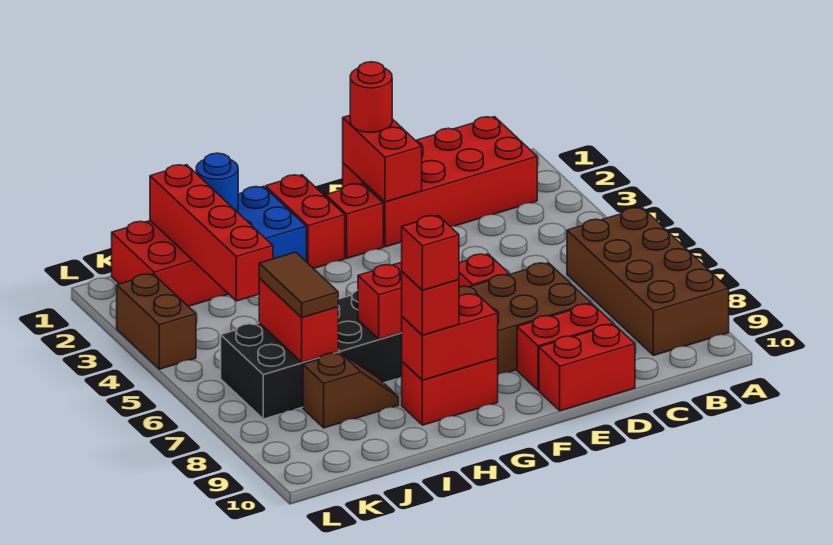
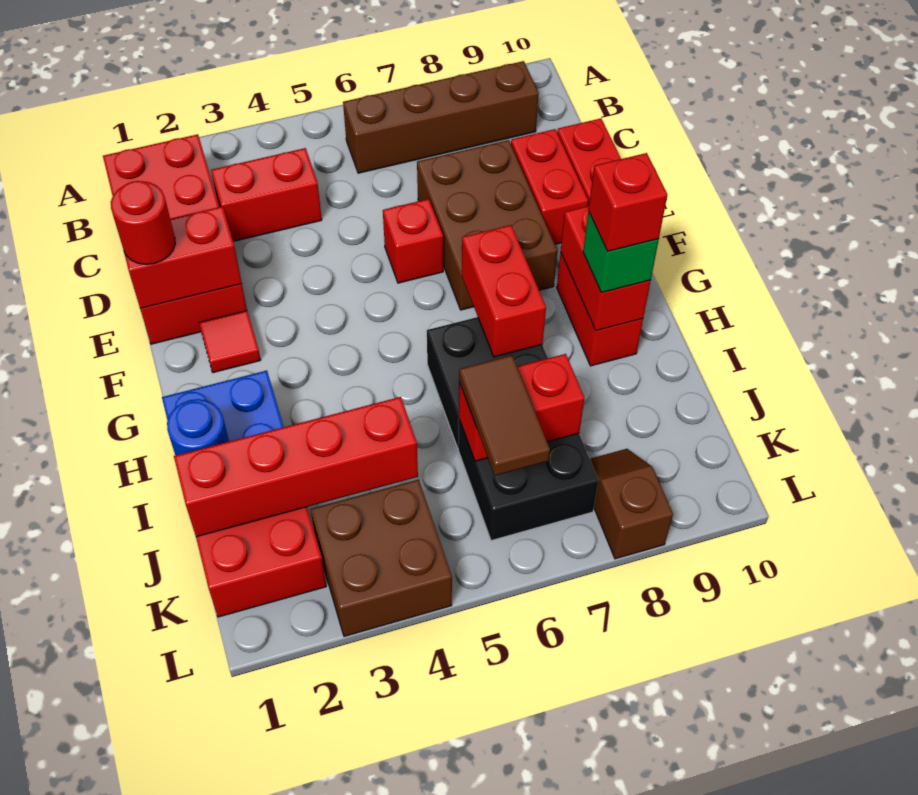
brown 2x4 brick [567,208,729,355] -> brown 1x4 brick [343,61,539,173]
red 1x1 brick [326,184,383,258] -> red 1x1 tile [199,311,261,373]
red 1x2 brick [266,175,345,269] -> red 1x2 brick moved to [211,148,322,241]
red 1x1 brick [402,272,459,335] -> green 1x1 brick [583,211,659,292]
brown 1x2 slope [303,353,399,428] -> brown 1x2 slope moved to [590,449,673,559]
brown 1x2 tile [259,252,338,317] -> brown 1x2 tile turned to [459,355,550,476]
brown 1x2 brick [117,274,196,369] -> brown 2x2 brick [311,480,452,636]

